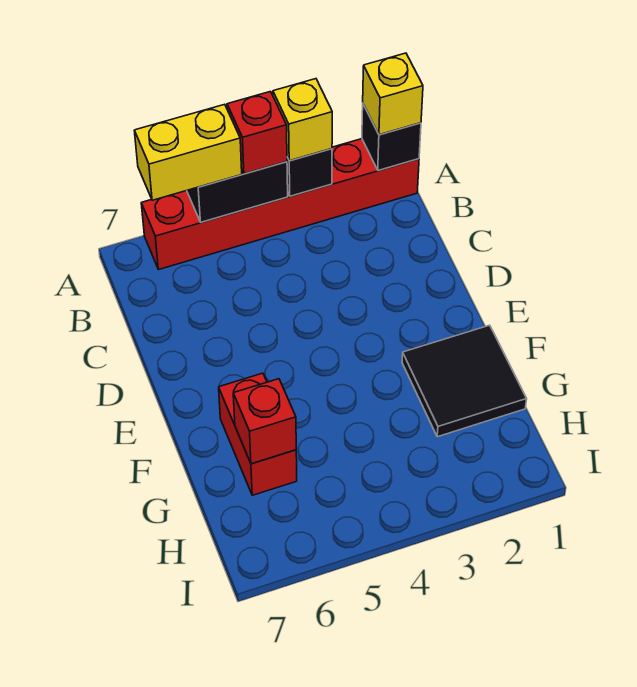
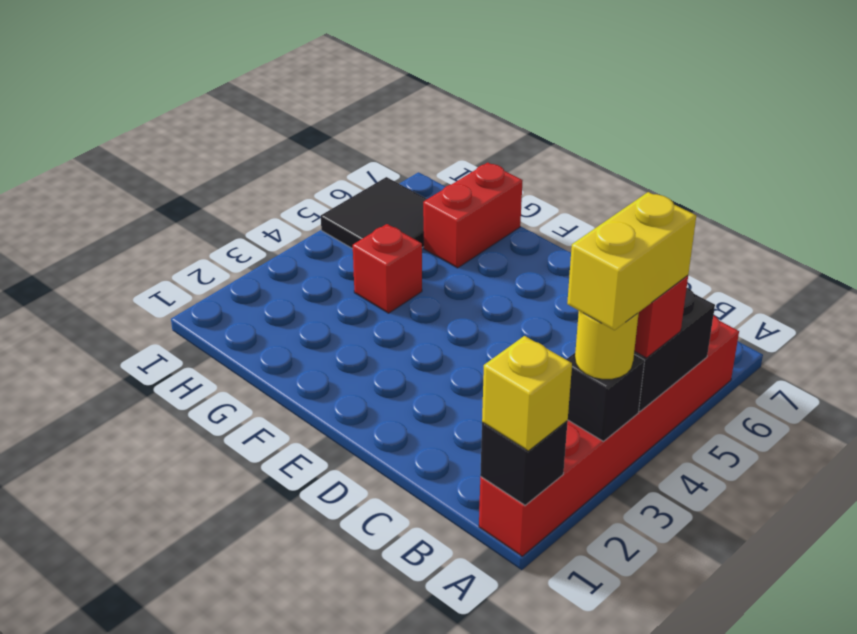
yellow 1x1 brick [273,79,332,161] -> yellow 1x1 round brick [575,311,639,379]
yellow 1x2 brick [134,104,242,200] -> yellow 1x2 brick moved to [567,192,696,330]
black 2x2 tile [402,325,527,437] -> black 2x2 tile moved to [321,177,427,249]
red 1x2 brick [219,373,297,495] -> red 1x2 brick turned to [423,163,523,268]
red 1x1 brick [233,379,296,464] -> red 1x1 brick moved to [353,224,422,313]

